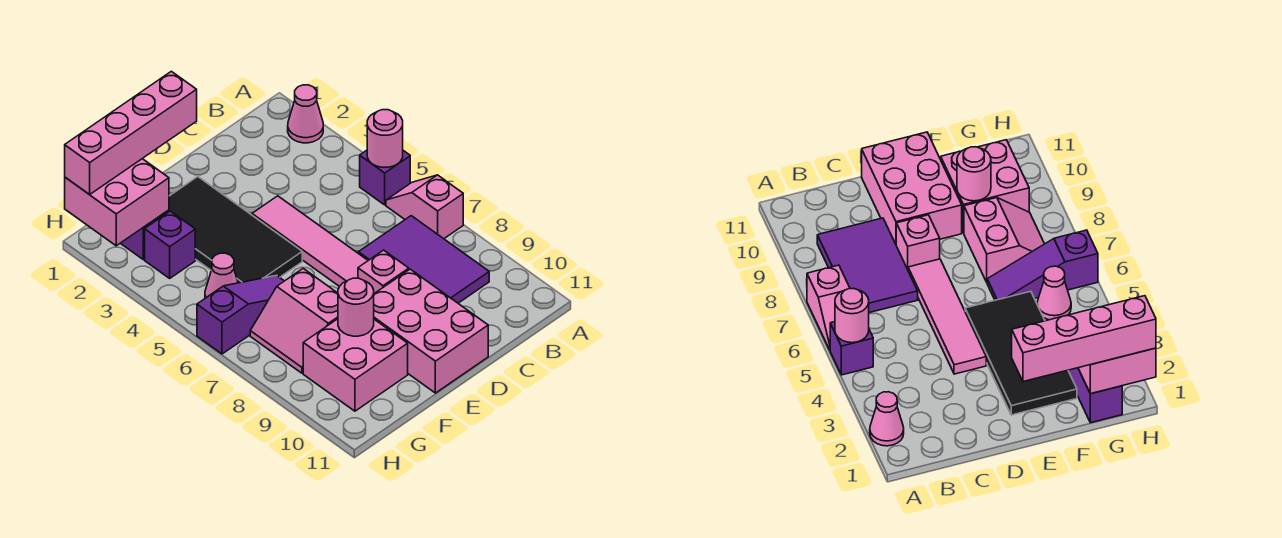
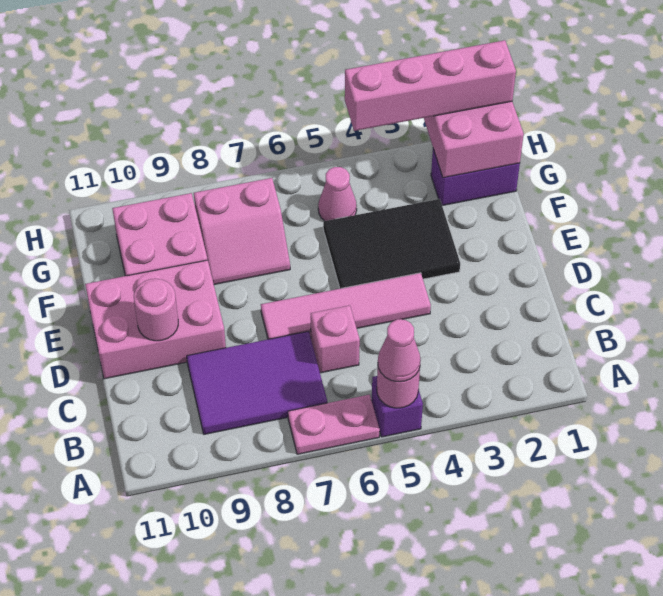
pink 1x1 cone [288,85,323,143] -> pink 1x1 cone moved to [378,319,421,382]
pink 1x2 slope [386,175,463,239] -> pink 1x2 plate [288,395,380,454]
pink 1x1 brick [358,250,409,293] -> pink 1x1 brick moved to [311,305,360,373]
pink 1x4 brick [65,71,197,195] -> pink 1x4 brick turned to [345,40,516,131]
black 2x4 tile [169,177,302,283] -> black 2x3 tile [323,199,460,289]
purple 1x3 slope [197,275,284,354] -> none
pink 2x2 slope [250,269,338,373] -> pink 2x2 slope turned to [194,178,290,285]
pink 1x1 round brick [338,278,374,336] -> pink 1x1 round brick moved to [134,279,178,341]
purple 1x1 brick [145,211,195,278] -> none

